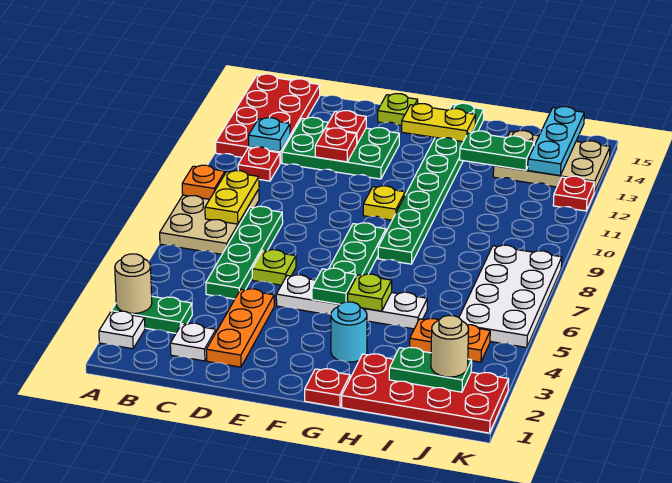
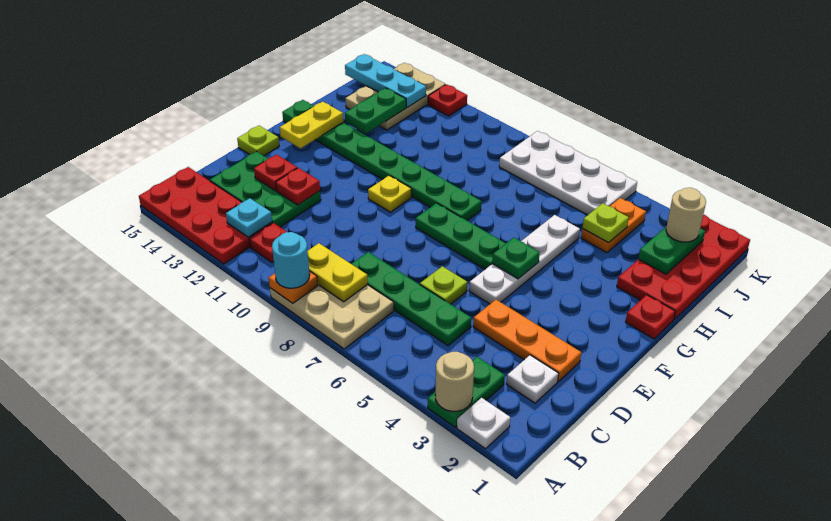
green 2x3 plate [282,117,399,179] -> green 2x3 plate turned to [210,151,321,227]
cyan 1x1 round brick [331,302,367,362] -> cyan 1x1 round brick moved to [272,232,310,288]
lime 1x1 plate [348,274,392,311] -> lime 1x1 plate moved to [582,203,629,243]

